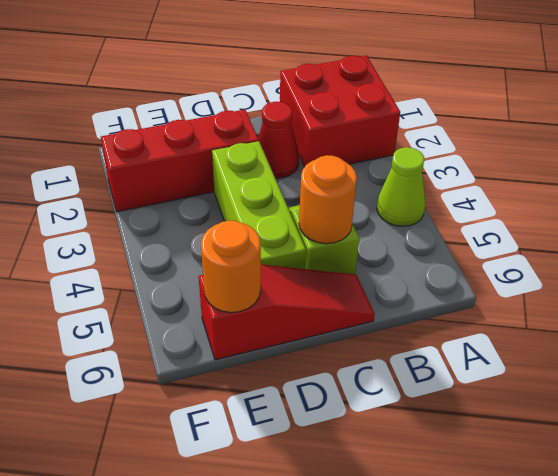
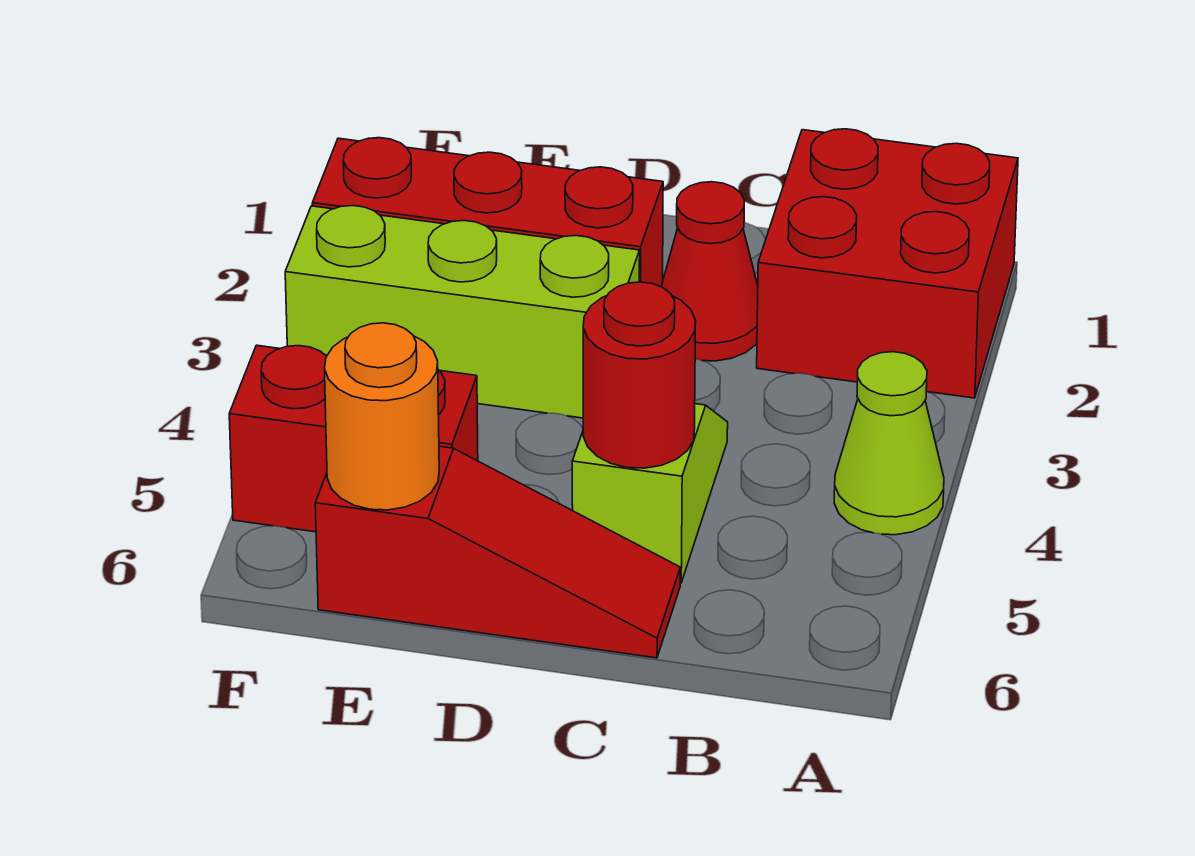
orange 1x1 round brick [299,155,357,244] -> red 1x1 round brick [583,282,696,468]
lime 1x3 brick [212,141,306,269] -> lime 1x3 brick turned to [285,206,640,418]
none -> red 1x2 brick [229,345,478,532]

